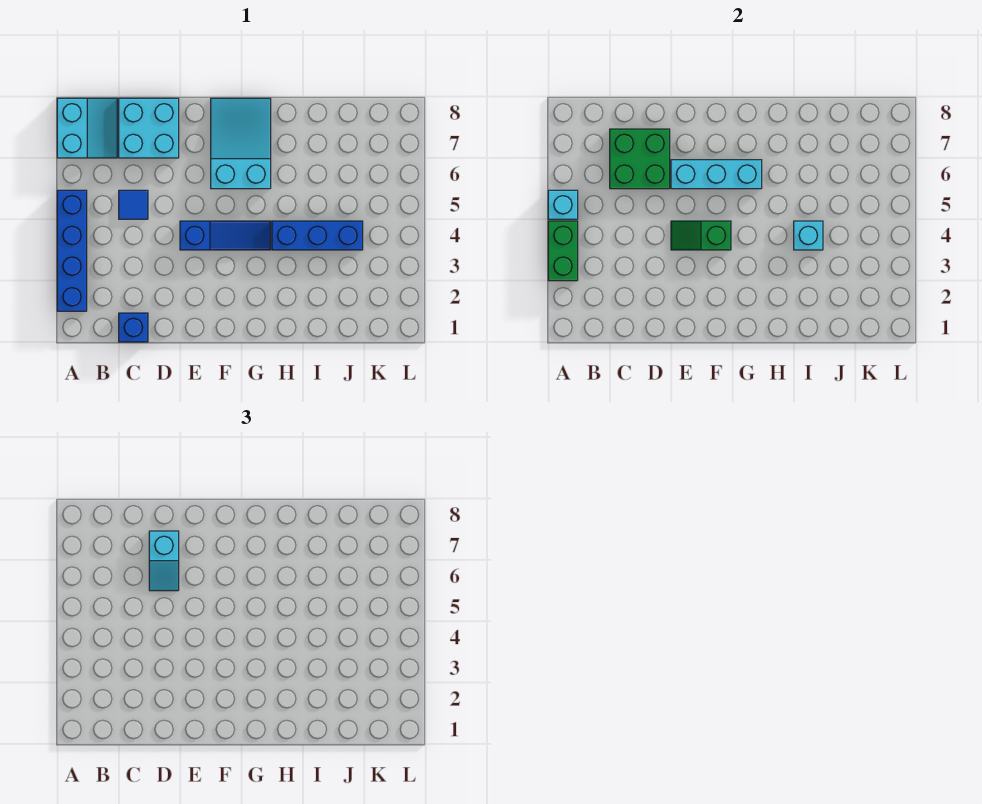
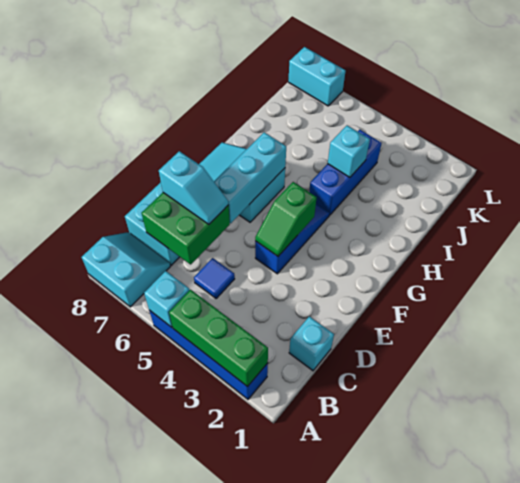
green 1x2 brick [548,221,578,281] -> green 1x3 brick [169,290,268,387]
blue 1x1 brick [119,313,148,342] -> cyan 1x1 brick [289,316,334,371]
none -> cyan 1x2 brick [288,47,345,106]

